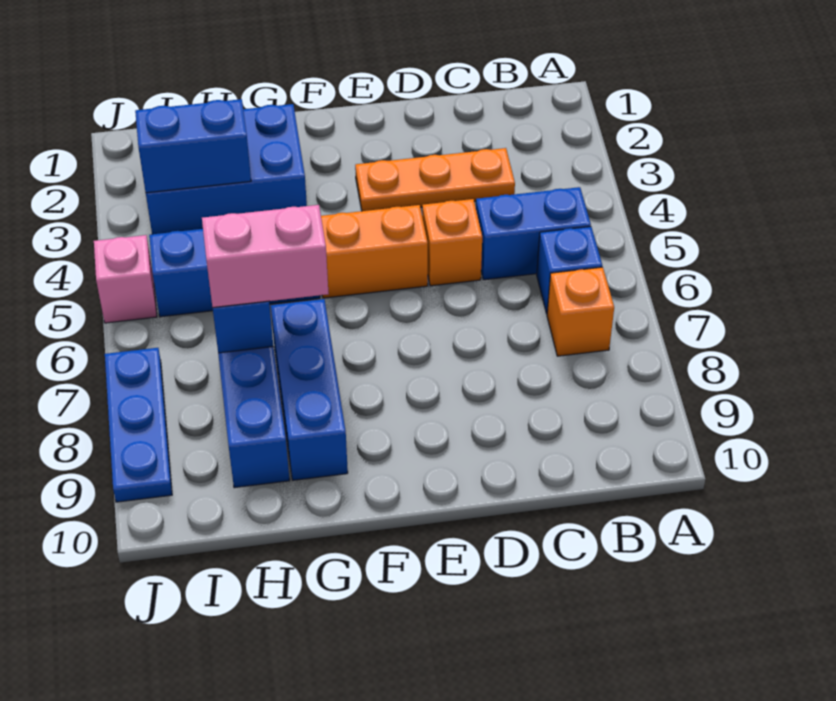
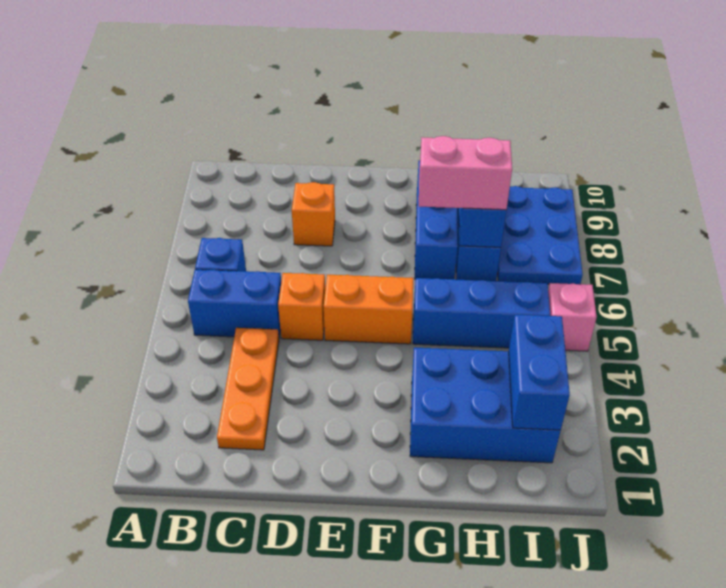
orange 1x1 brick [547,267,614,356] -> orange 1x1 brick moved to [292,182,335,246]
orange 1x3 plate [355,148,515,211] -> orange 1x3 plate turned to [217,328,279,450]
blue 1x2 brick [135,99,251,193] -> blue 1x2 brick turned to [509,315,570,430]
blue 1x3 plate [105,348,172,502] -> blue 2x3 plate [498,186,583,284]

